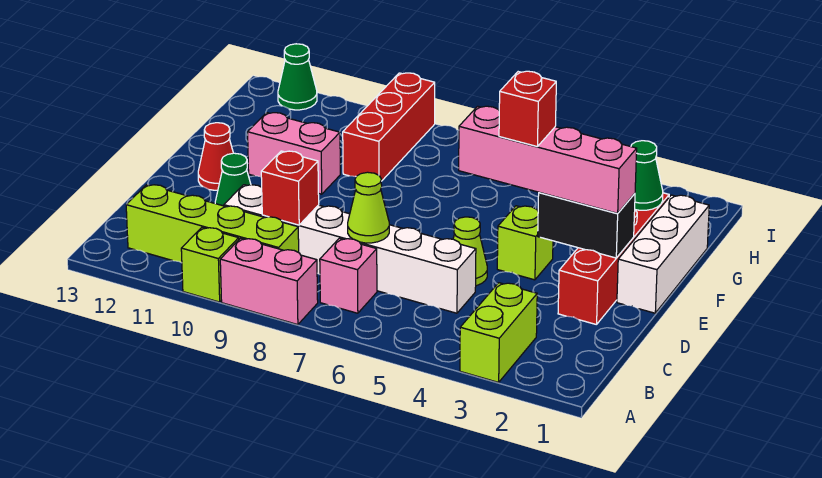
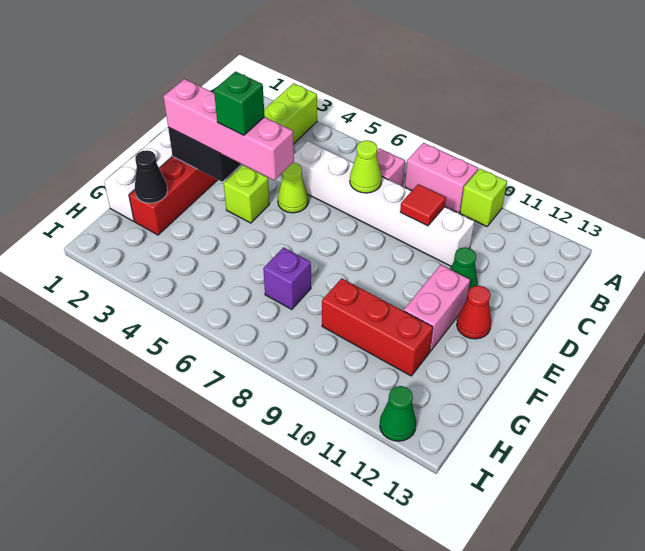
lime 1x4 brick [126,185,299,263] -> none
red 1x1 brick [261,151,319,225] -> red 1x1 tile [400,184,446,226]
red 1x1 brick [499,71,556,146] -> green 1x1 brick [214,72,265,135]
pink 1x2 brick [248,113,340,194] -> pink 1x2 brick turned to [404,265,470,351]
green 1x1 cone [631,141,663,210] -> black 1x1 cone [135,150,168,203]
none -> purple 1x1 brick [263,247,311,309]
red 1x3 brick [343,73,435,181] -> red 1x3 brick turned to [322,278,433,376]

